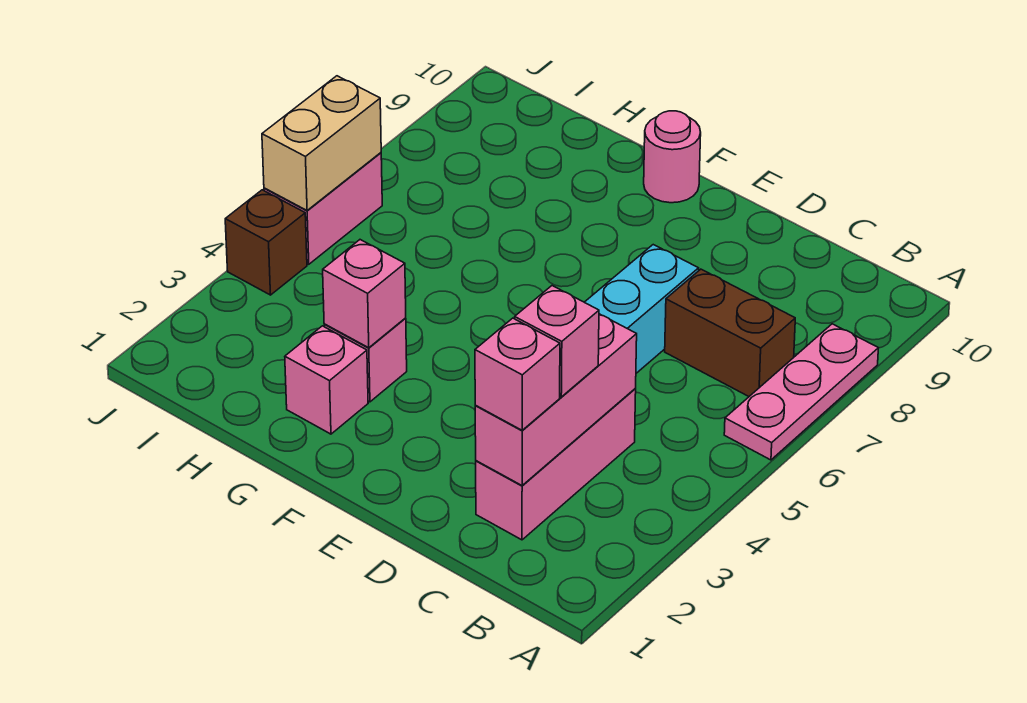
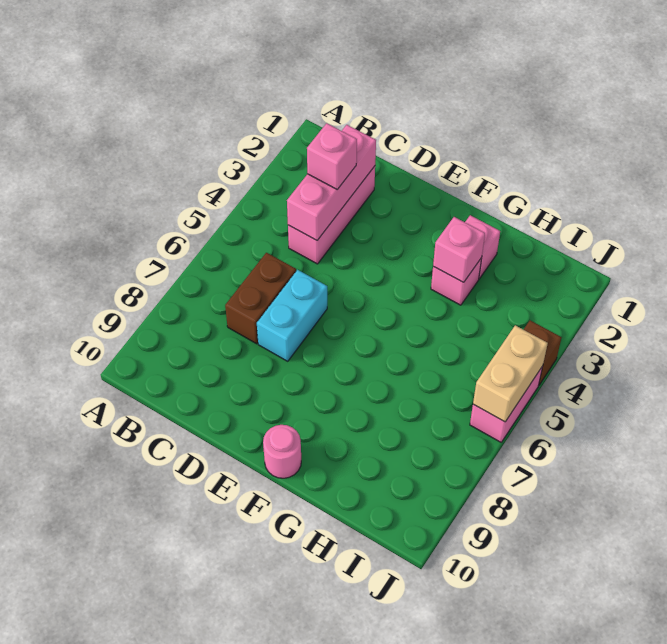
pink 1x3 plate [724,324,878,460] -> none
brown 1x2 brick [665,269,795,396] -> brown 1x2 brick turned to [225,253,296,344]
pink 1x1 brick [475,318,560,430] -> none

